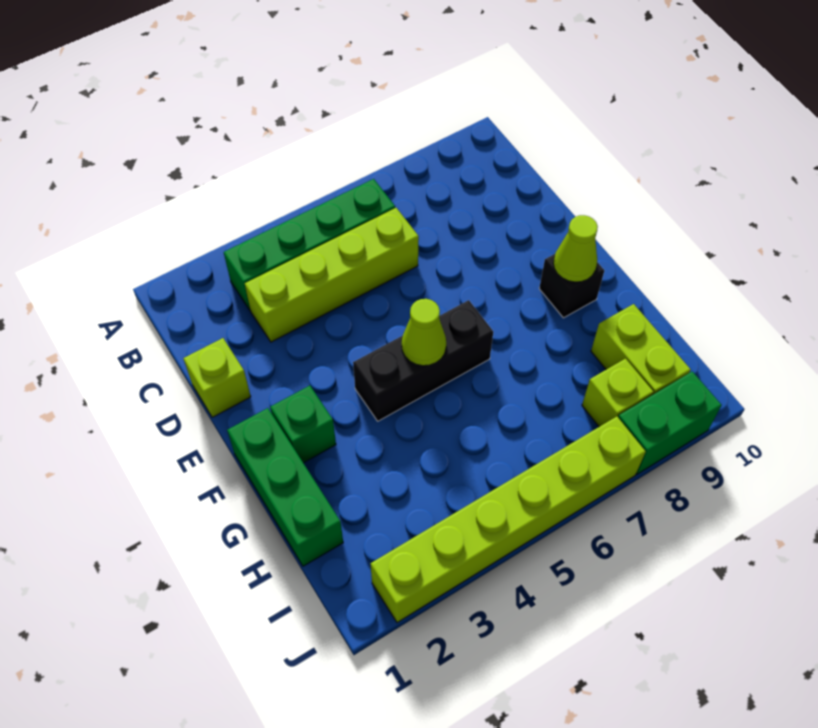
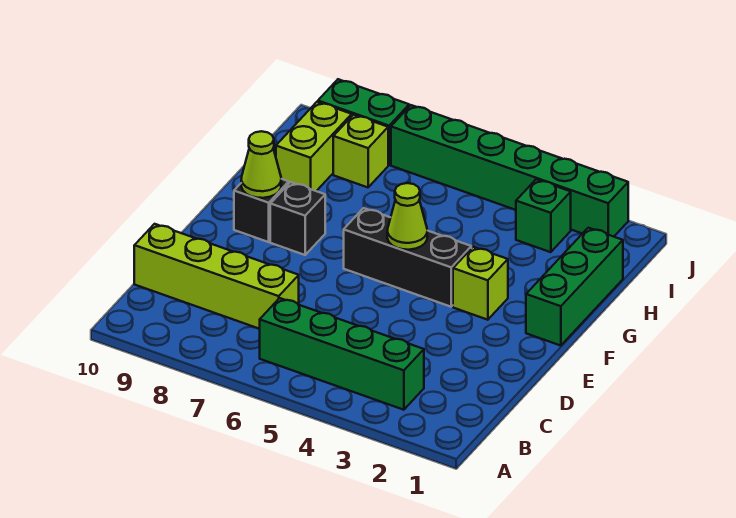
lime 1x4 brick [245,208,419,342] -> lime 1x4 brick moved to [134,224,299,329]
lime 1x1 brick [183,338,251,417] -> lime 1x1 brick moved to [453,247,508,320]
green 1x1 brick [270,386,336,463] -> green 1x1 brick moved to [516,179,571,252]
none -> black 1x1 brick [270,182,325,255]
lime 1x6 brick [371,416,646,623] -> green 1x6 brick [391,105,628,237]

